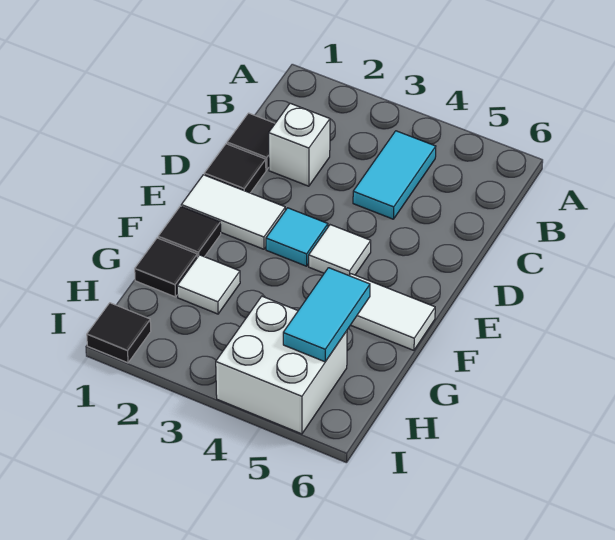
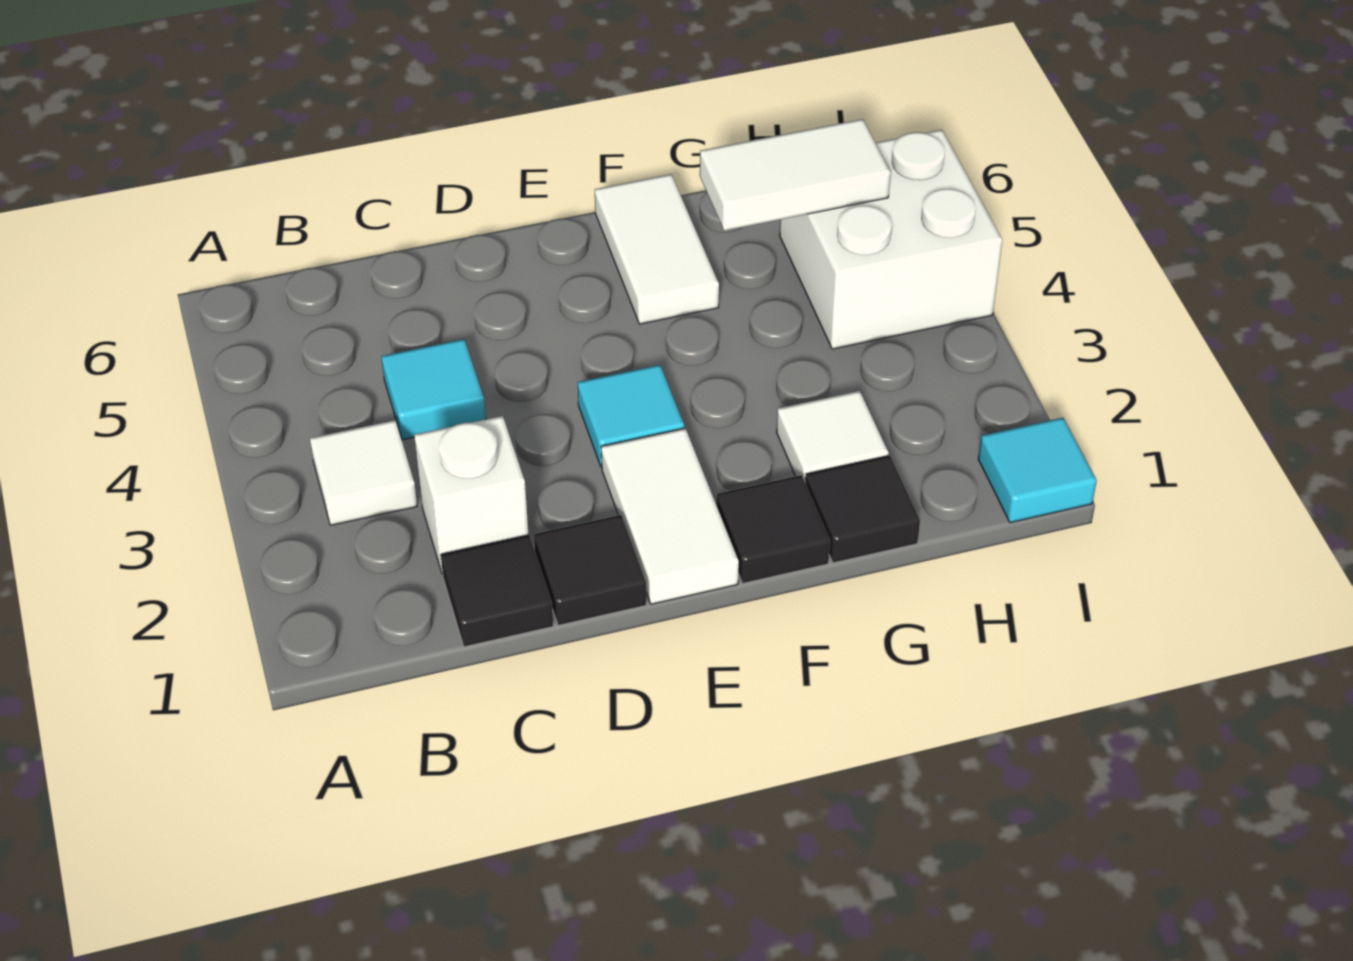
cyan 1x2 tile [353,131,436,219] -> cyan 1x1 tile [381,339,486,440]
white 1x1 tile [309,225,371,275] -> white 1x1 tile moved to [310,420,417,525]
cyan 1x2 tile [283,268,370,362] -> white 1x2 tile [700,119,890,231]
black 1x1 tile [87,303,151,363] -> cyan 1x1 tile [978,418,1097,523]

